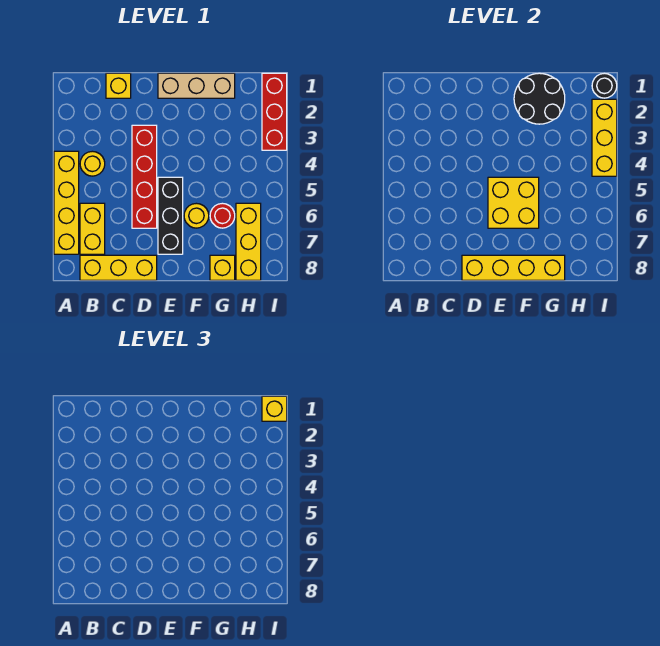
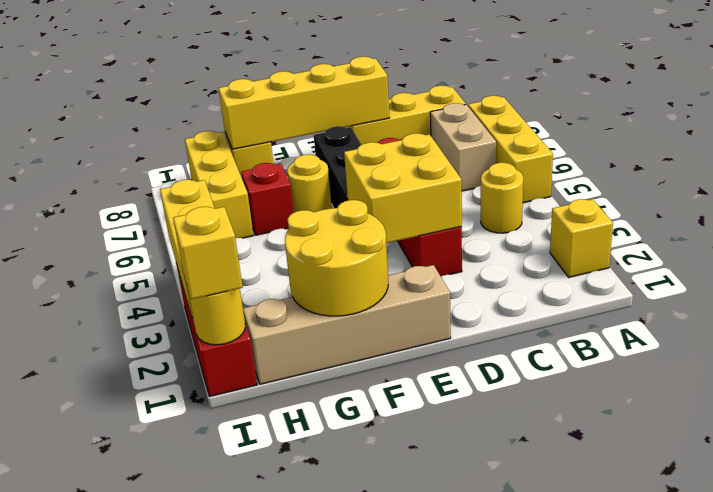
yellow 1x4 brick [54,151,79,254] -> yellow 1x3 brick [468,96,553,203]
yellow 1x2 brick [80,203,105,254] -> tan 1x2 brick [430,103,496,191]
yellow 1x1 brick [106,73,131,98] -> yellow 1x1 brick moved to [550,199,613,277]
tan 1x3 brick [158,73,235,98] -> tan 1x4 brick [243,265,451,384]
yellow 2x2 brick [488,177,539,228] -> yellow 2x2 brick moved to [344,133,462,243]
black 2x2 round brick [514,73,565,124] -> yellow 2x2 round brick [285,200,388,316]
red 1x1 round brick [210,203,235,228] -> red 1x1 brick [241,163,294,235]
black 1x1 round brick [592,73,617,98] -> yellow 1x1 round brick [188,289,245,345]

